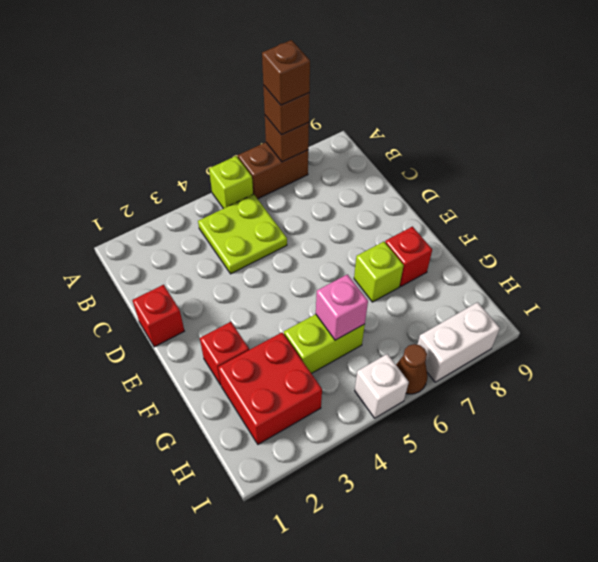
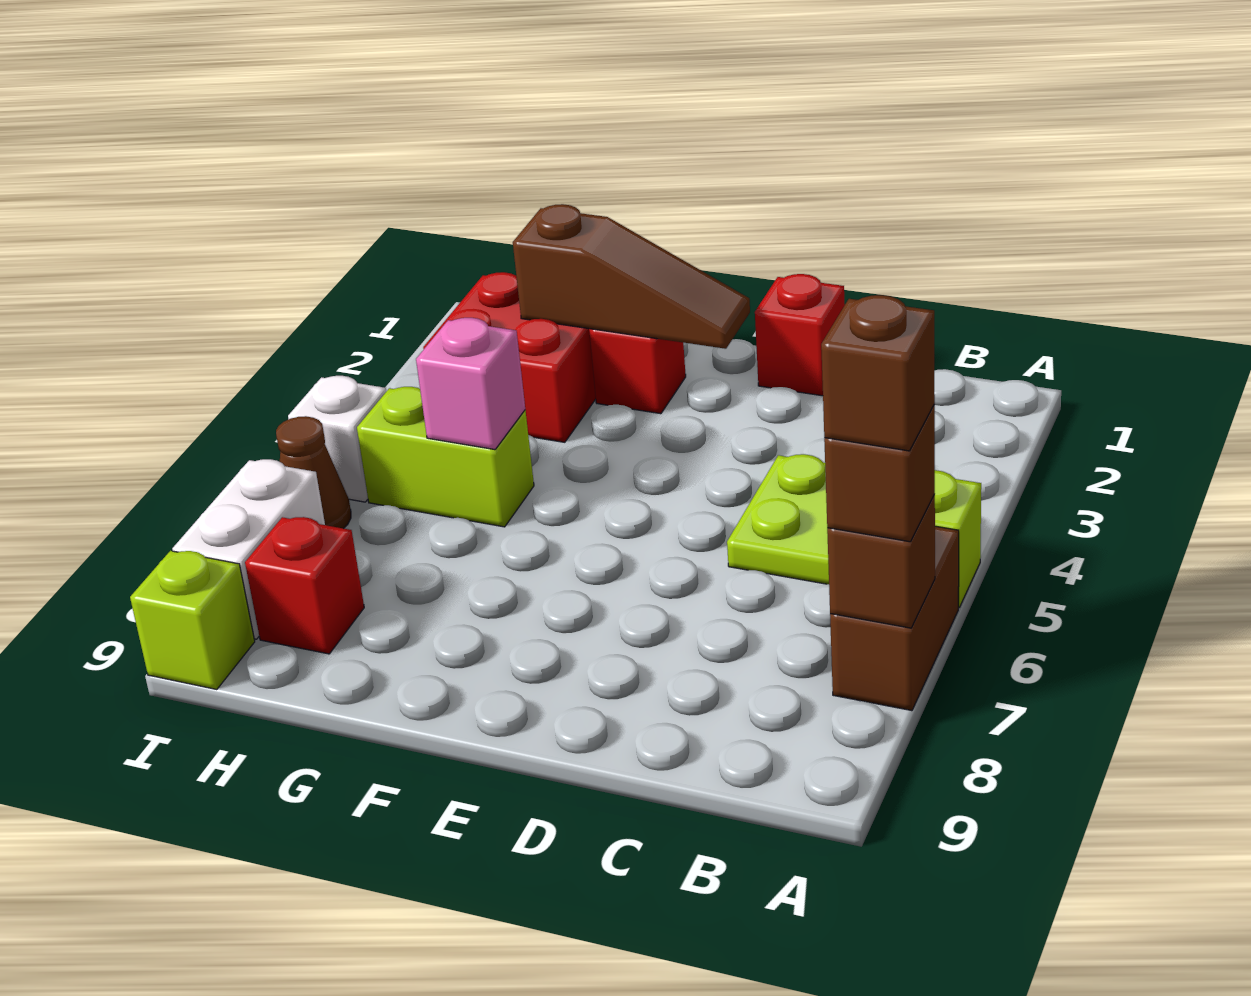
none -> brown 1x3 slope [513,204,750,349]
lime 1x1 brick [354,242,404,302] -> lime 1x1 brick moved to [130,551,255,690]
red 1x1 brick [385,227,432,286] -> red 1x1 brick moved to [245,517,364,654]
lime 1x2 brick [284,314,365,374] -> lime 1x2 brick turned to [357,387,534,527]

